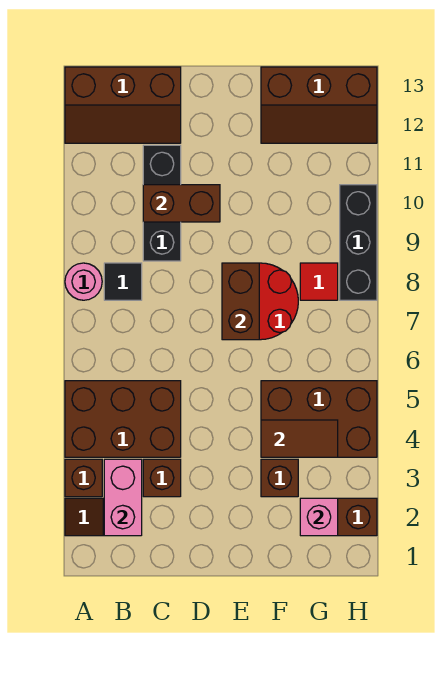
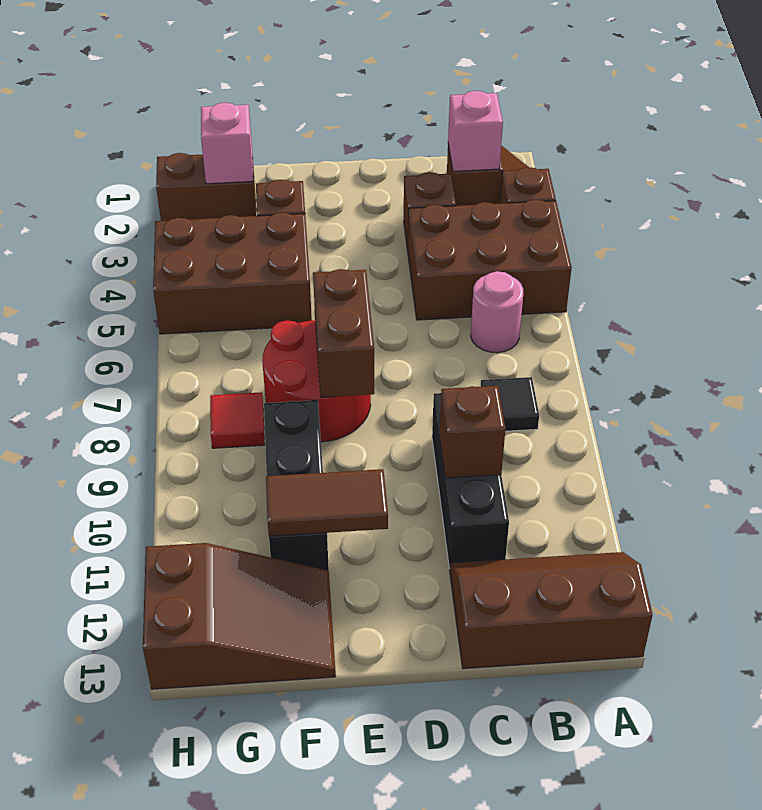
pink 1x1 round brick [65,263,102,300] -> pink 1x1 round brick moved to [471,271,523,353]
pink 1x2 brick [104,459,142,536] -> pink 1x1 brick [448,91,503,171]
brown 1x2 brick [143,185,220,222] -> brown 1x1 brick [439,386,505,478]
brown 1x2 tile [261,420,338,457] -> brown 1x2 tile moved to [266,469,388,536]
brown 2x3 slope [261,67,377,143] -> brown 2x3 slope turned to [143,543,336,689]
black 1x3 brick [340,185,377,300] -> black 1x3 brick moved to [264,400,329,571]

